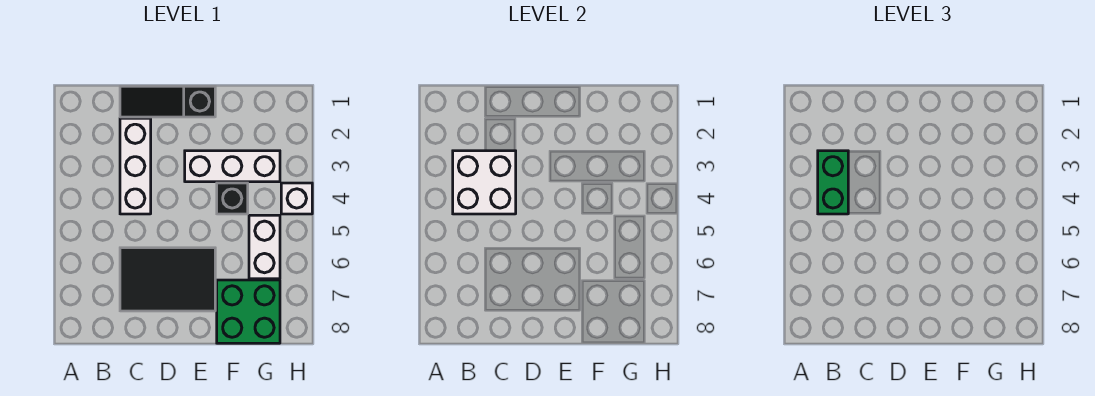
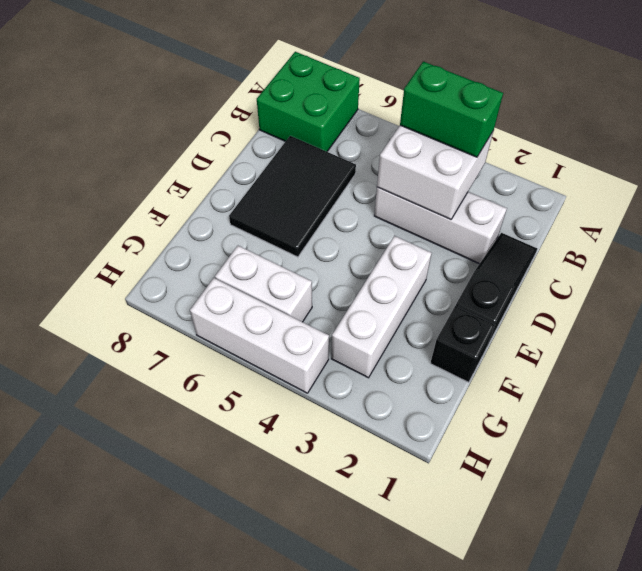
black 1x1 brick [217,183,248,214] -> black 1x1 brick moved to [430,306,495,382]
green 2x2 brick [217,280,280,343] -> green 2x2 brick moved to [257,52,360,152]
white 1x1 brick [281,183,312,214] -> white 1x3 brick [190,278,329,393]

